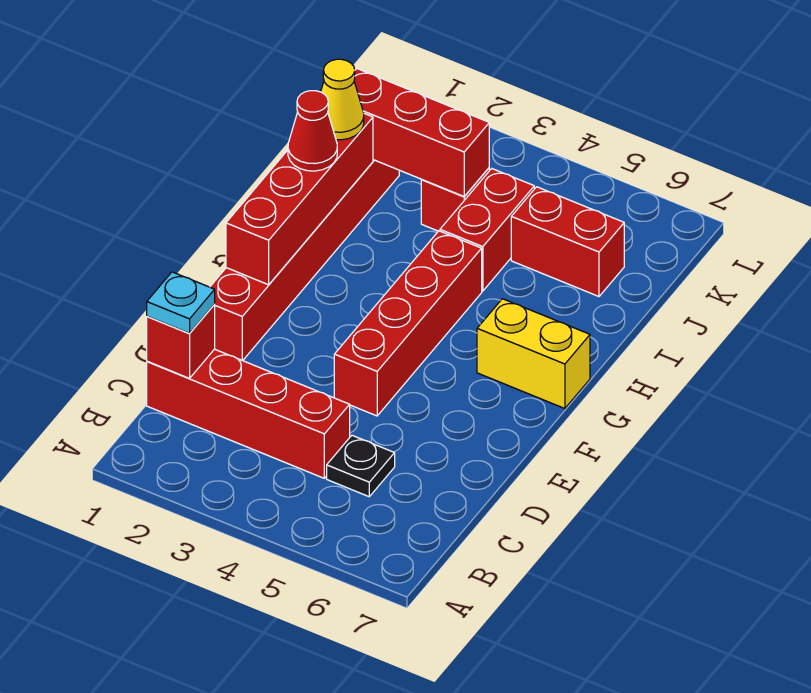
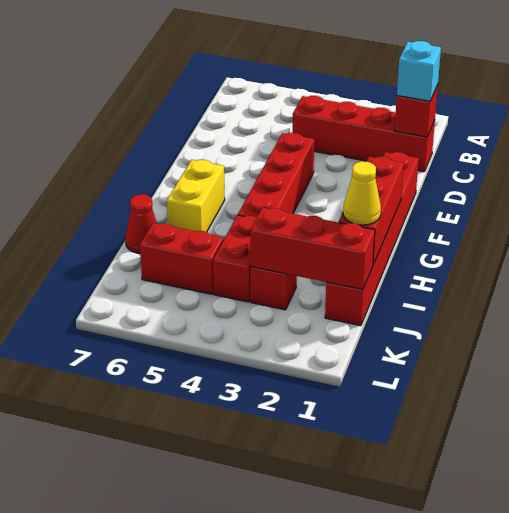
cyan 1x1 plate [147,272,215,333] -> cyan 1x1 brick [397,41,441,101]
black 1x1 plate [327,435,395,497] -> none
red 1x4 brick [226,114,373,285] -> red 1x3 brick [339,157,404,265]
yellow 1x2 brick [477,299,590,409] -> yellow 1x2 brick turned to [167,160,225,232]
red 1x1 cone [288,91,337,171] -> red 1x1 cone moved to [125,195,157,253]

